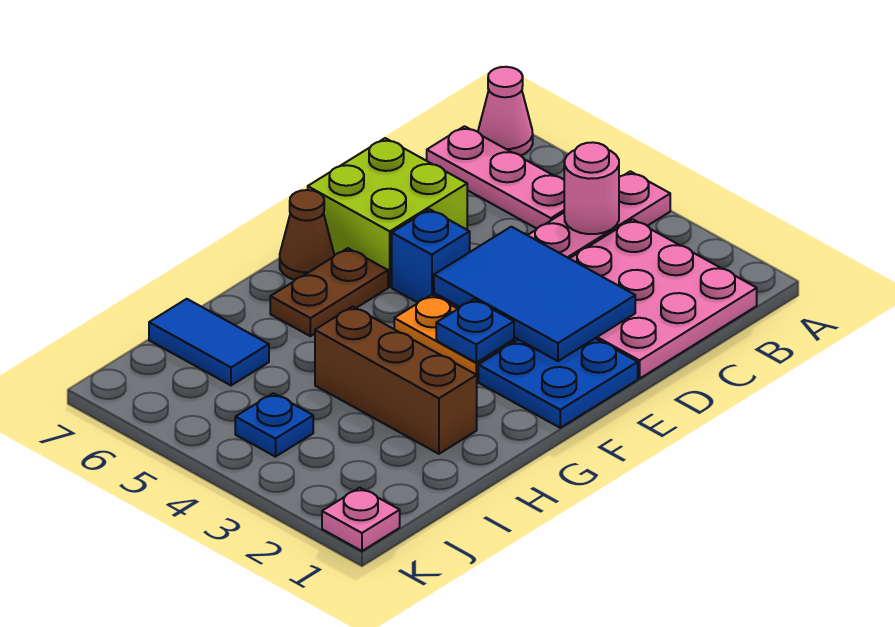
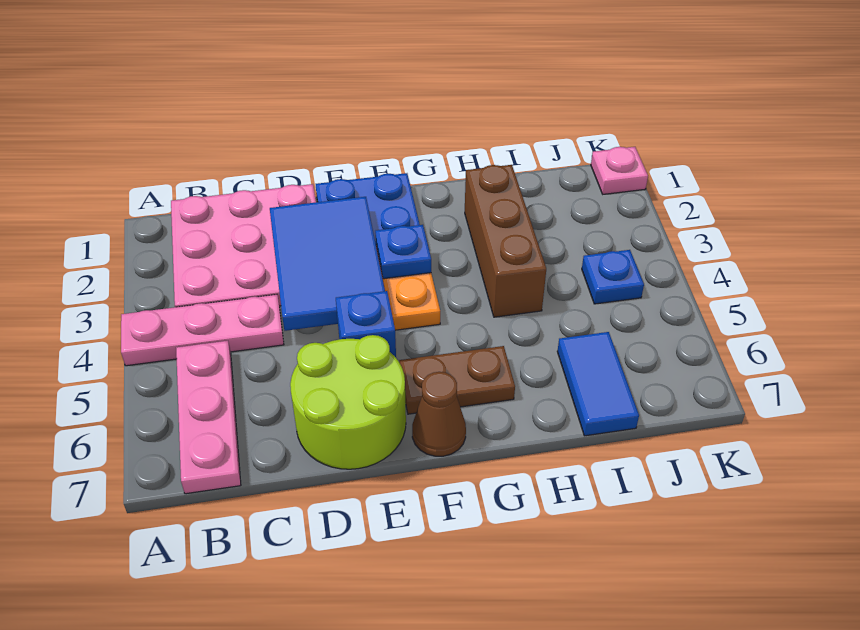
pink 1x1 cone [478,67,533,156] -> none
pink 1x1 round brick [564,142,619,234] -> none
lime 2x2 brick [308,138,467,287] -> lime 2x2 round brick [290,335,406,469]

